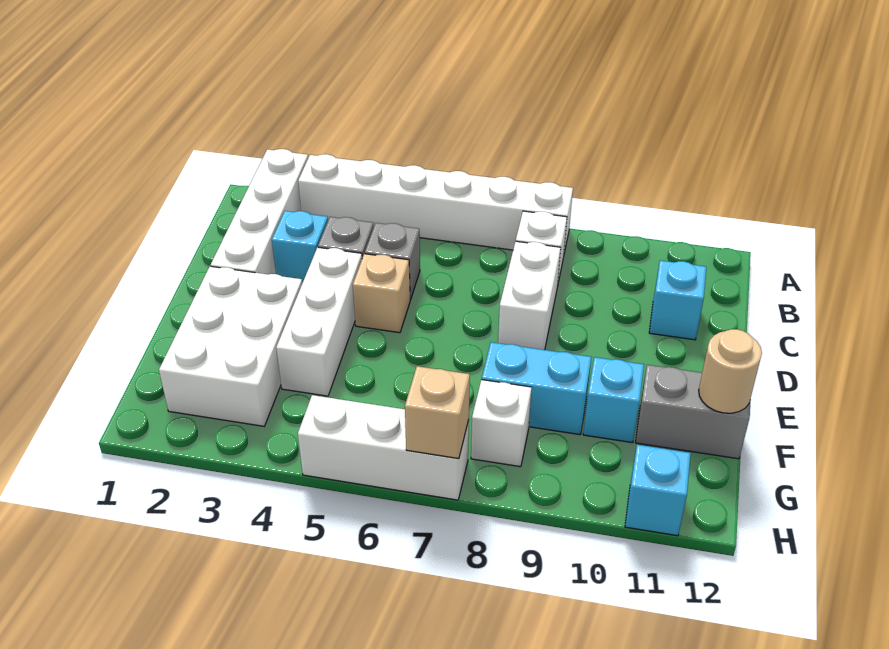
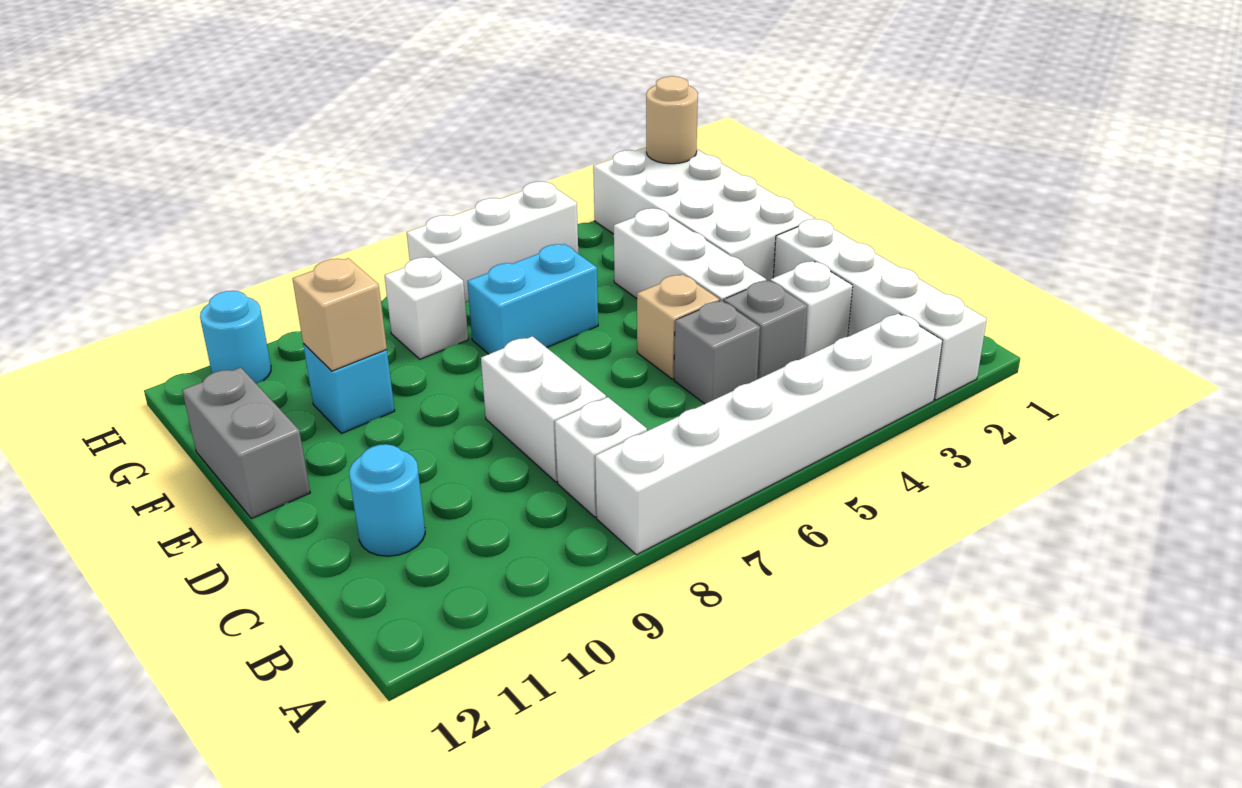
cyan 1x1 brick [272,211,328,283] -> white 1x1 brick [770,261,853,358]
cyan 1x1 brick [649,260,706,340] -> cyan 1x1 round brick [349,444,425,556]
white 2x3 brick [159,266,302,426] -> white 2x4 brick [593,147,815,281]
cyan 1x2 brick [482,342,591,435] -> cyan 1x2 brick moved to [467,244,598,354]
grey 1x2 brick [636,365,751,459] -> grey 1x2 brick turned to [182,367,310,519]
tan 1x1 round brick [699,329,762,413] -> tan 1x1 round brick moved to [646,76,698,164]
tan 1x1 brick [405,366,470,459] -> tan 1x1 brick moved to [292,258,387,371]
cyan 1x1 brick [625,445,691,536] -> cyan 1x1 round brick [200,291,271,383]

